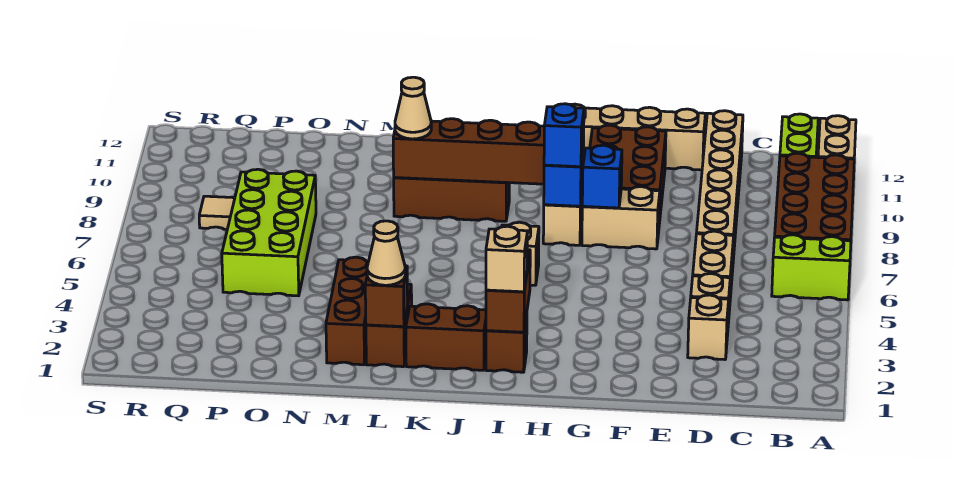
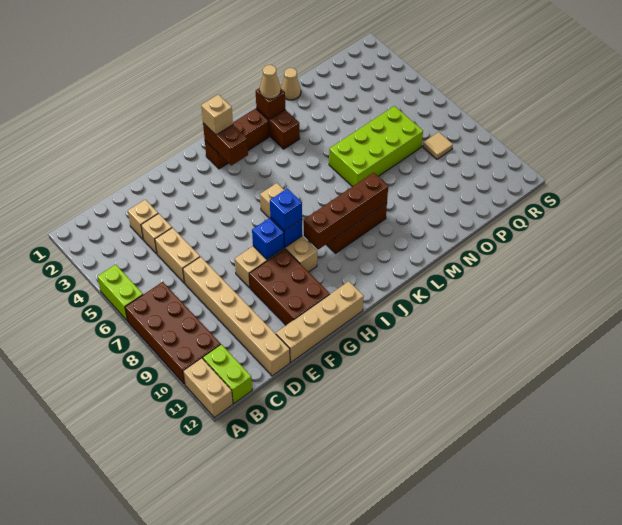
lime 1x2 brick [772,235,851,300] -> lime 1x2 brick turned to [97,264,143,321]
tan 1x1 cone [395,77,431,139] -> tan 1x1 cone moved to [281,68,301,100]
brown 1x3 brick [326,257,369,365] -> none
lime 2x4 brick [222,169,316,296] -> lime 2x4 brick turned to [329,106,423,187]

